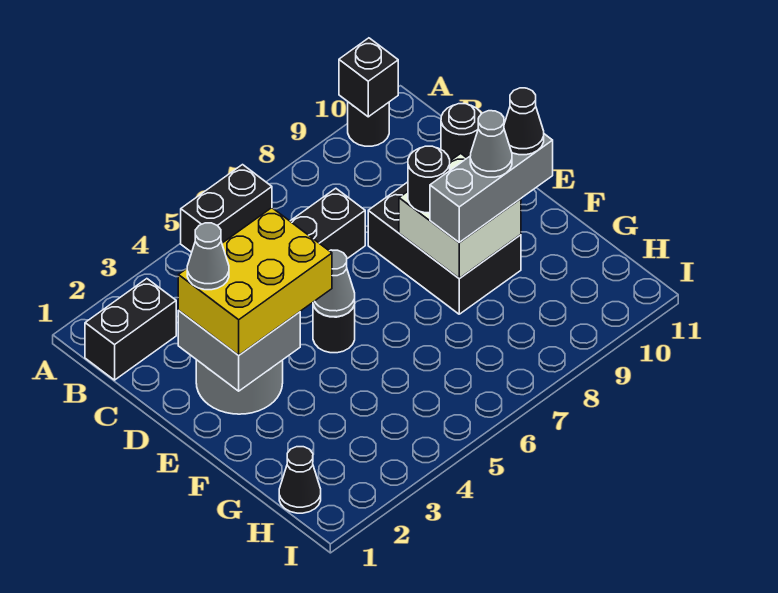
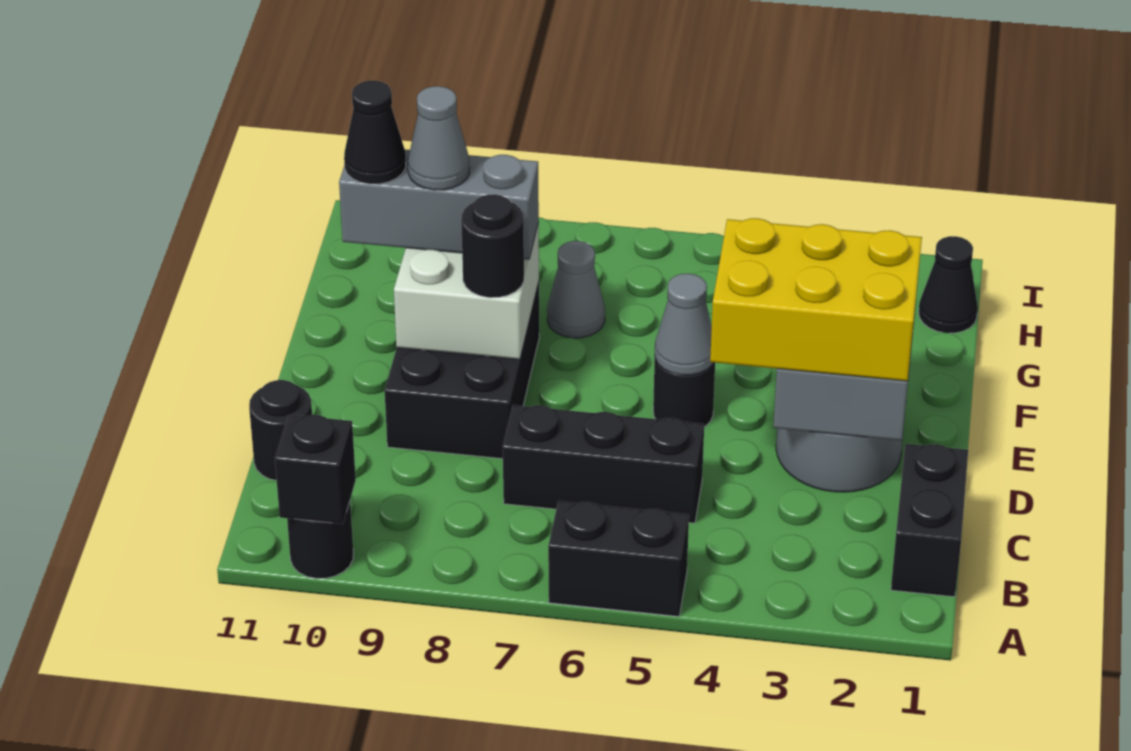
black 1x2 brick [85,279,176,380] -> black 1x2 brick turned to [891,444,968,597]
grey 1x1 cone [187,223,229,290] -> grey 1x1 cone moved to [547,241,605,338]

